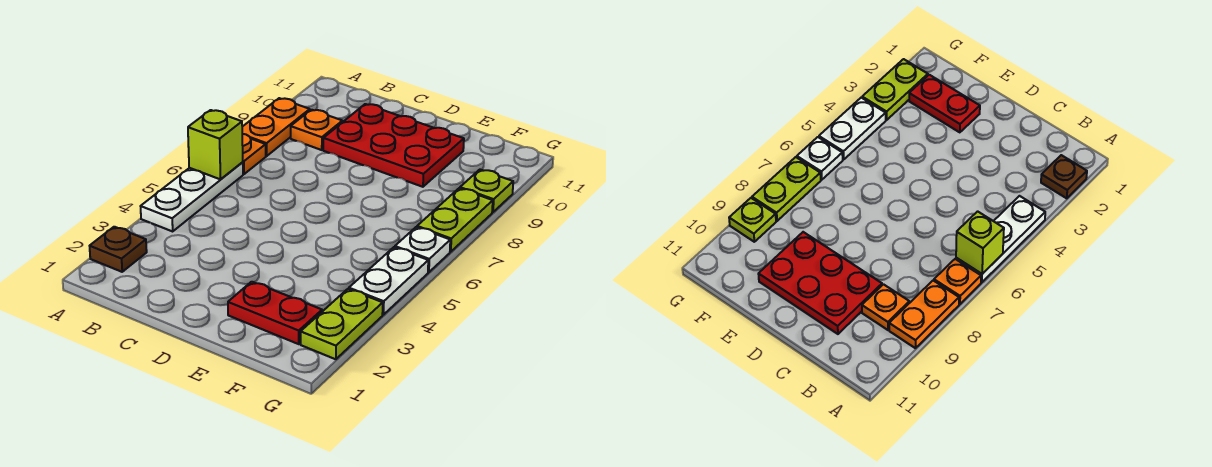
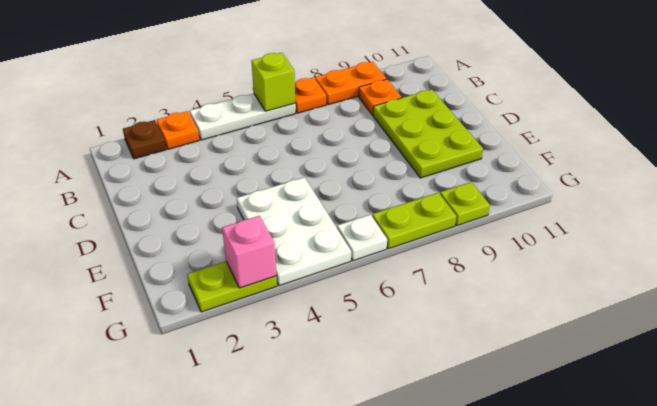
none -> orange 1x1 plate [157,111,200,149]
red 2x3 plate [323,104,464,187] -> lime 2x3 plate [373,89,483,178]
red 1x2 plate [228,282,322,344] -> none
none -> pink 1x1 brick [222,216,276,288]
white 1x2 plate [349,247,428,315] -> white 2x3 plate [237,177,351,286]

